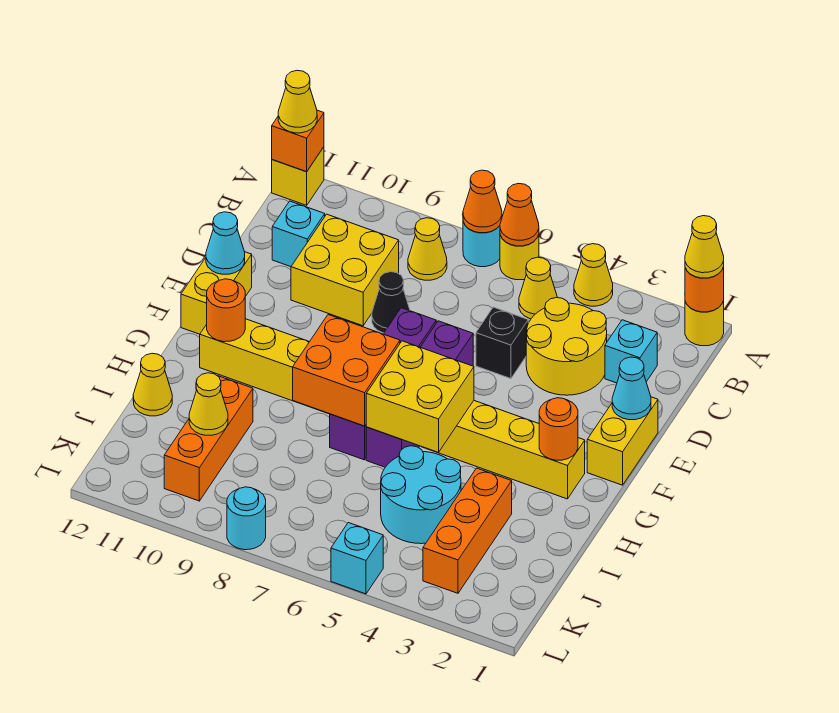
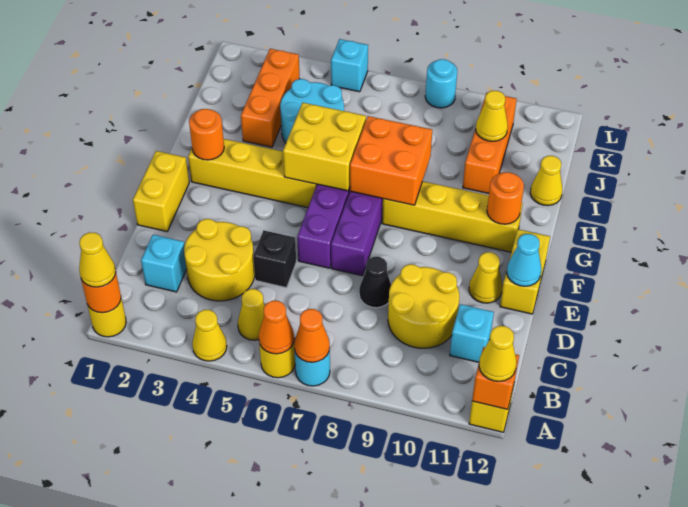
yellow 1x1 cone [408,218,447,280] -> yellow 1x1 cone moved to [469,252,502,303]
yellow 2x2 brick [291,214,399,326] -> yellow 2x2 round brick [388,264,459,348]
cyan 1x1 cone [612,357,651,420] -> none

